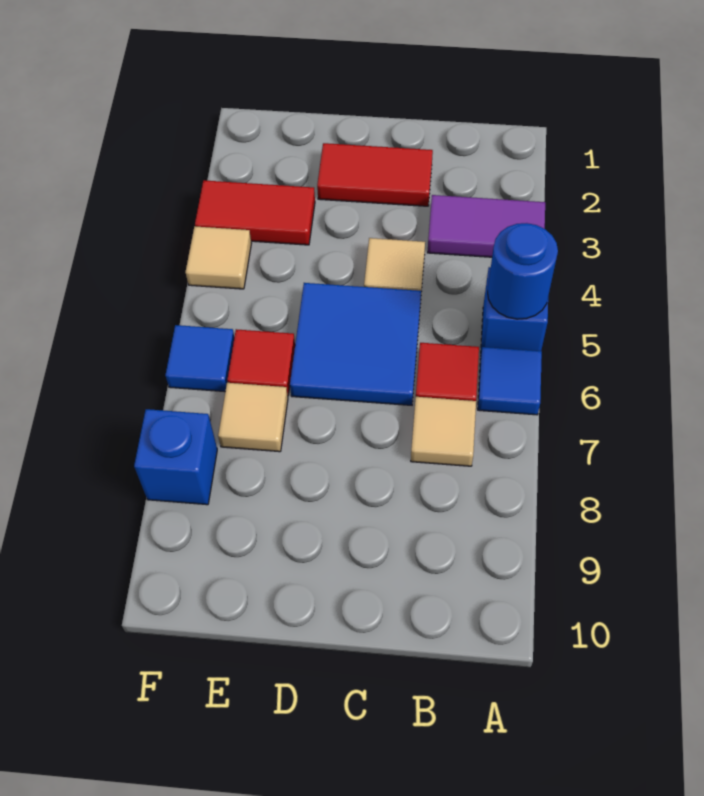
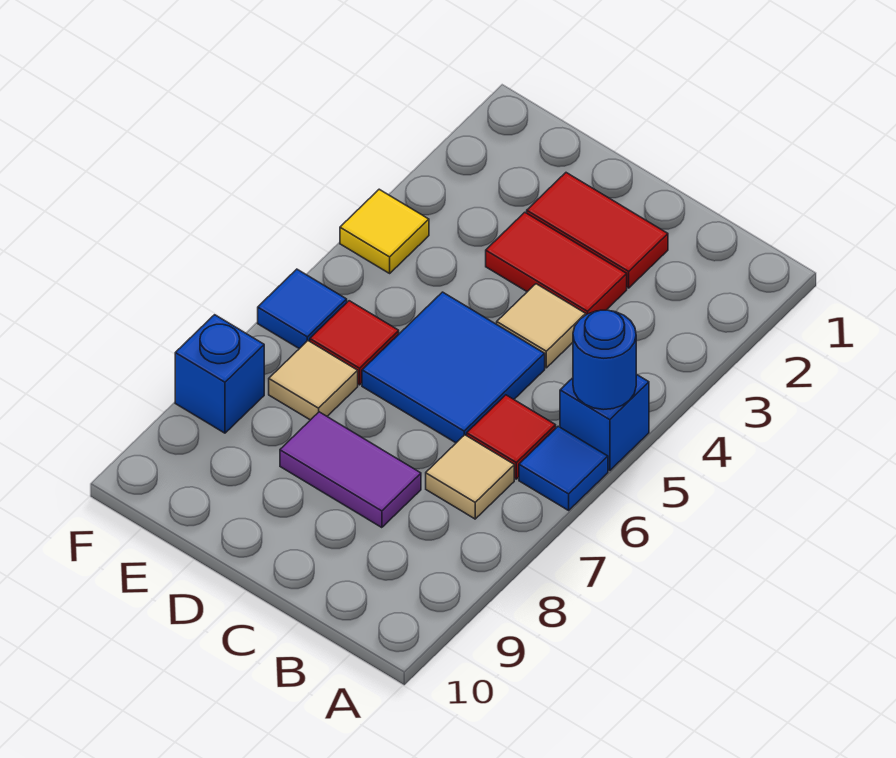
purple 1x2 tile [428,195,545,257] -> purple 1x2 tile moved to [280,412,421,528]
red 1x2 tile [195,180,315,245] -> red 1x2 tile moved to [486,212,627,315]
tan 1x1 tile [186,226,251,289] -> yellow 1x1 tile [340,189,429,273]

